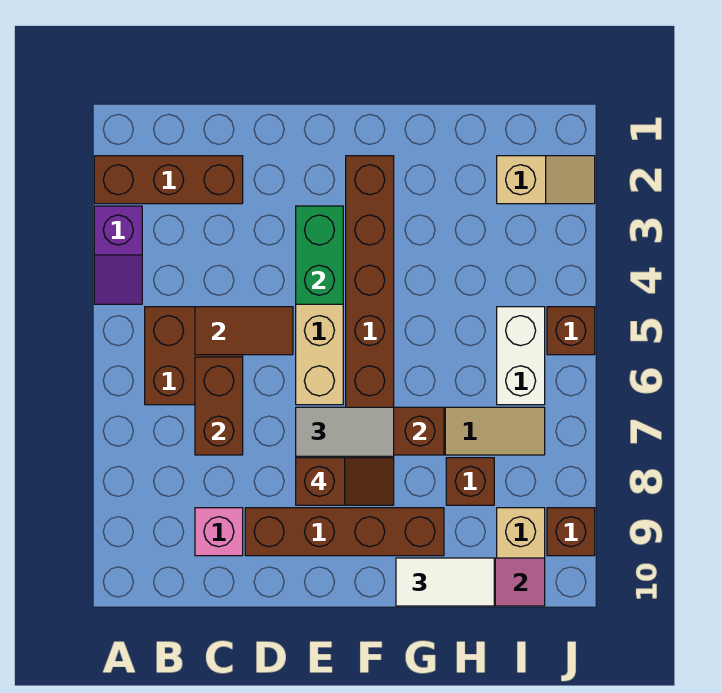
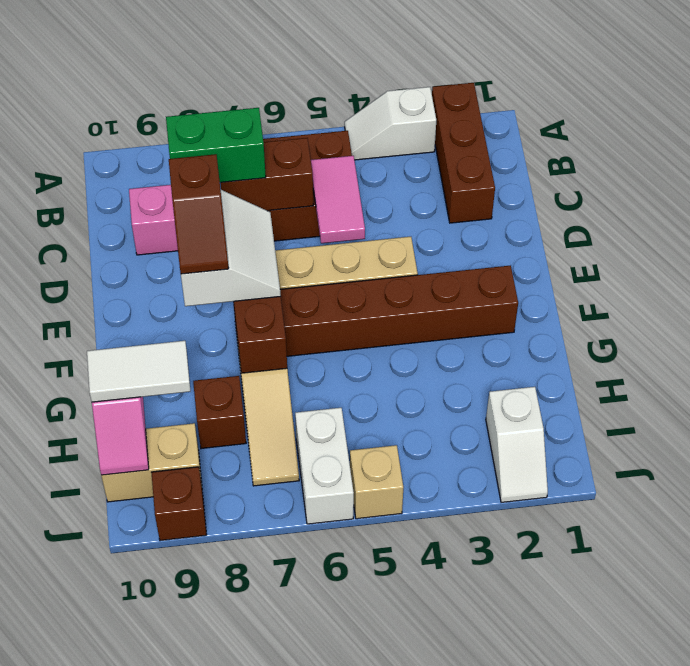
purple 1x2 slope [94,206,142,304] -> white 1x2 slope [345,87,436,160]
brown 1x2 tile [195,307,293,355] -> pink 1x2 tile [311,156,365,243]
brown 1x4 brick [245,508,444,556] -> none
green 1x2 brick [296,206,343,304] -> green 1x2 brick moved to [166,108,266,182]
white 1x2 tile [396,558,494,606] -> white 1x2 tile turned to [87,341,190,402]
tan 1x2 slope [497,156,595,204] -> white 1x2 slope [486,387,548,502]
white 1x2 brick [497,307,545,405] -> white 1x2 brick turned to [295,408,354,524]
brown 1x1 brick [547,307,595,355] -> tan 1x1 brick [350,445,403,519]

